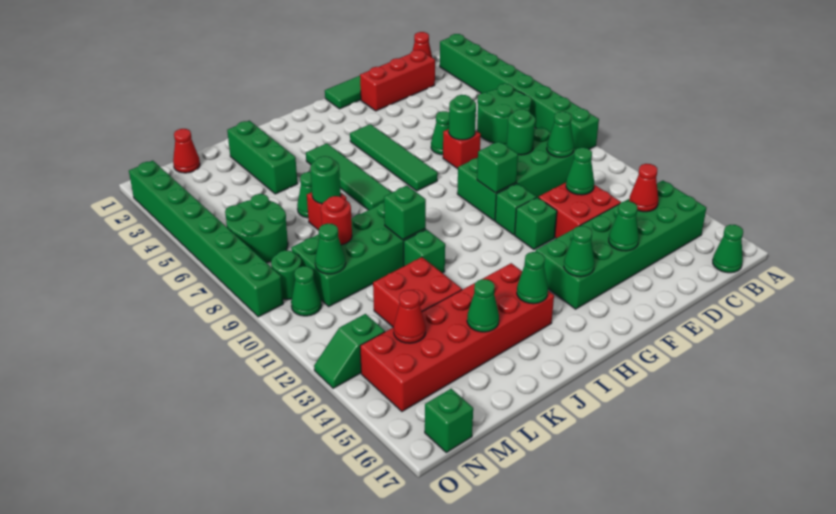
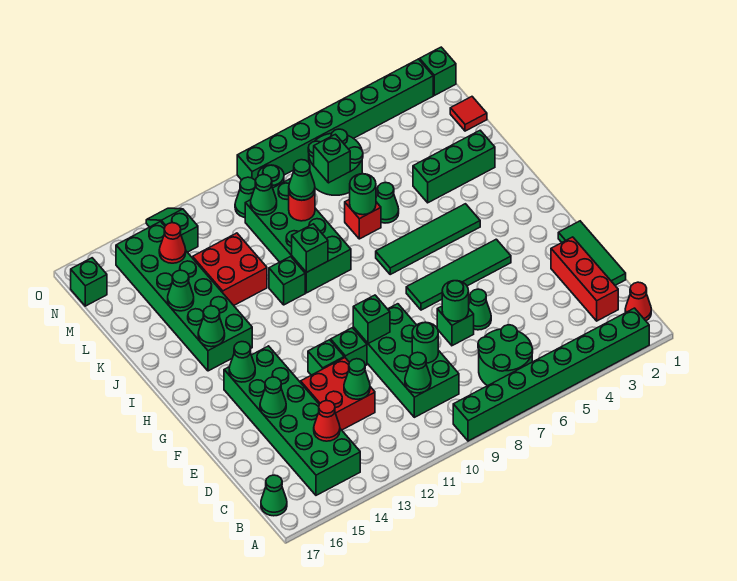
red 1x1 brick [443,129,481,169] -> green 1x1 brick [437,306,474,346]
red 2x6 brick [360,263,554,411] -> green 2x6 brick [116,222,252,371]
none -> green 1x1 cone [289,160,315,200]
red 1x1 cone [173,129,200,173] -> red 1x1 tile [450,97,487,131]
none -> green 1x1 brick [314,134,350,183]
none -> green 1x1 brick [420,47,456,95]

